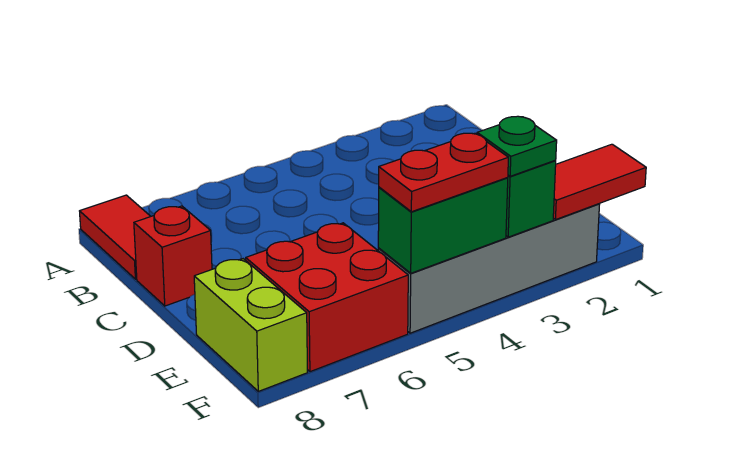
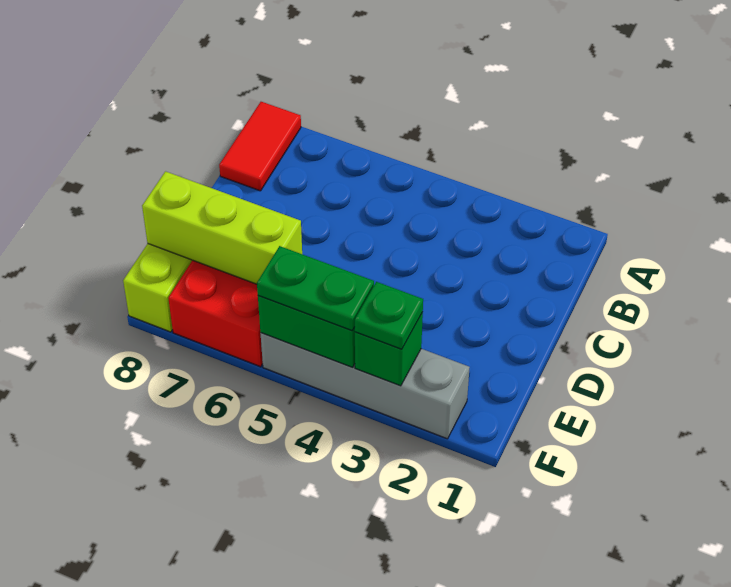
red 1x1 brick [134,206,212,306] -> none
none -> lime 1x3 brick [142,171,302,284]
red 1x2 tile [553,144,646,220] -> none
red 1x2 plate [379,133,508,212] -> green 1x2 plate [257,246,374,331]

